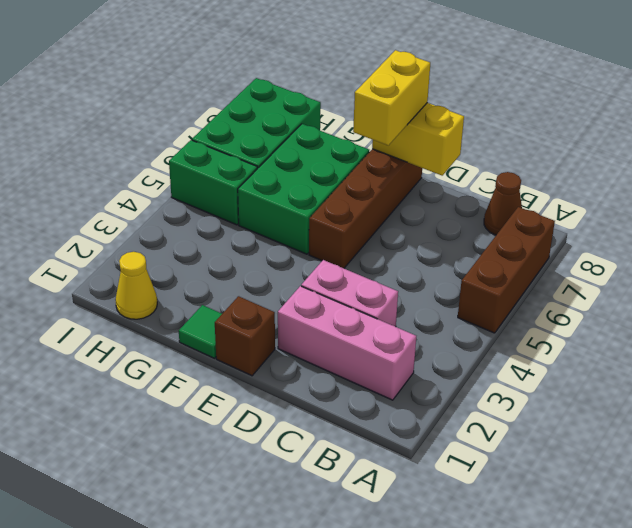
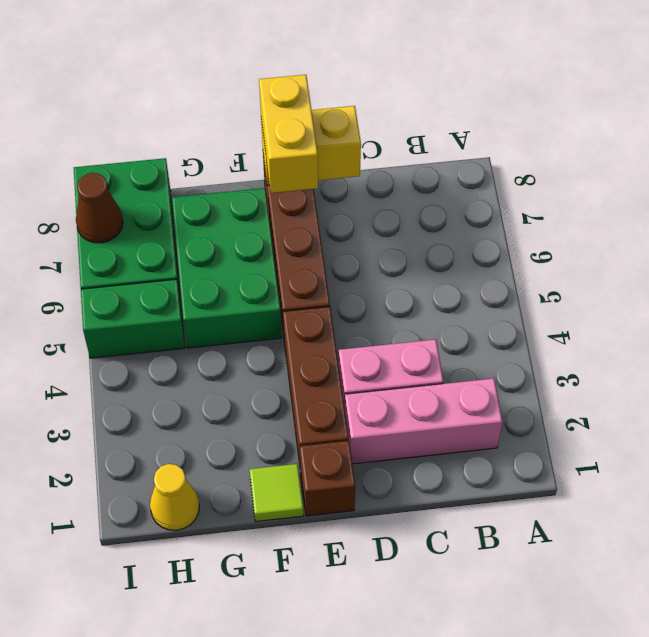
brown 1x3 brick [458,207,555,333] -> brown 1x3 brick moved to [283,307,349,463]
brown 1x1 cone [484,172,522,235] -> brown 1x1 cone moved to [76,173,123,243]
green 1x1 tile [179,305,222,358] -> lime 1x1 tile [250,464,304,522]

